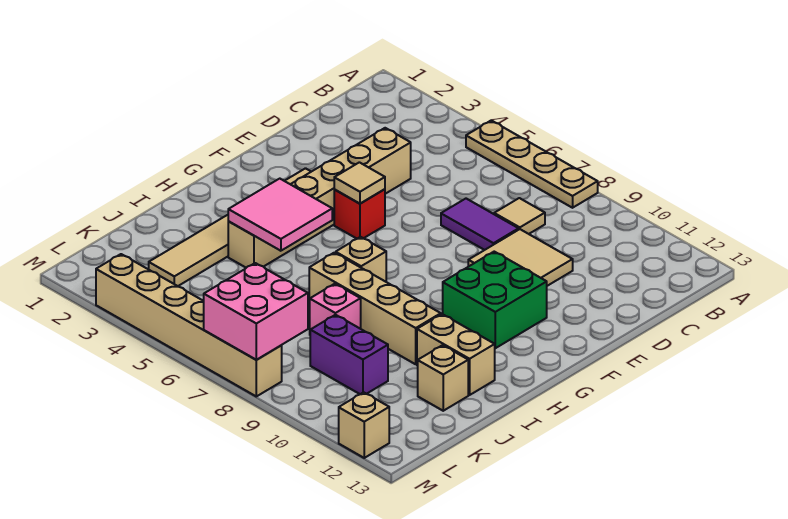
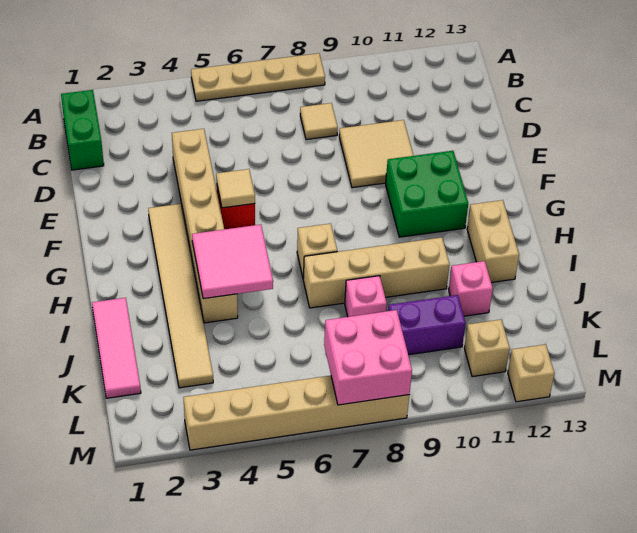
none -> green 1x2 brick [61,90,104,170]
purple 1x2 tile [441,199,519,250] -> none
none -> pink 1x3 tile [92,298,141,398]
tan 1x2 brick [417,314,495,395] -> tan 1x2 brick turned to [467,200,519,283]
none -> pink 1x1 brick [449,261,493,316]
tan 1x1 brick [418,345,468,411] -> tan 1x1 brick moved to [464,319,510,377]

